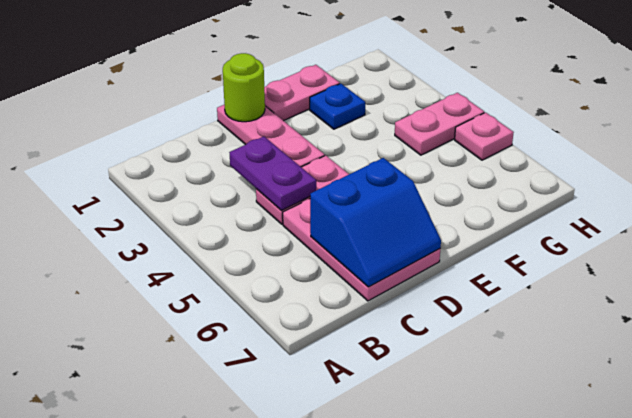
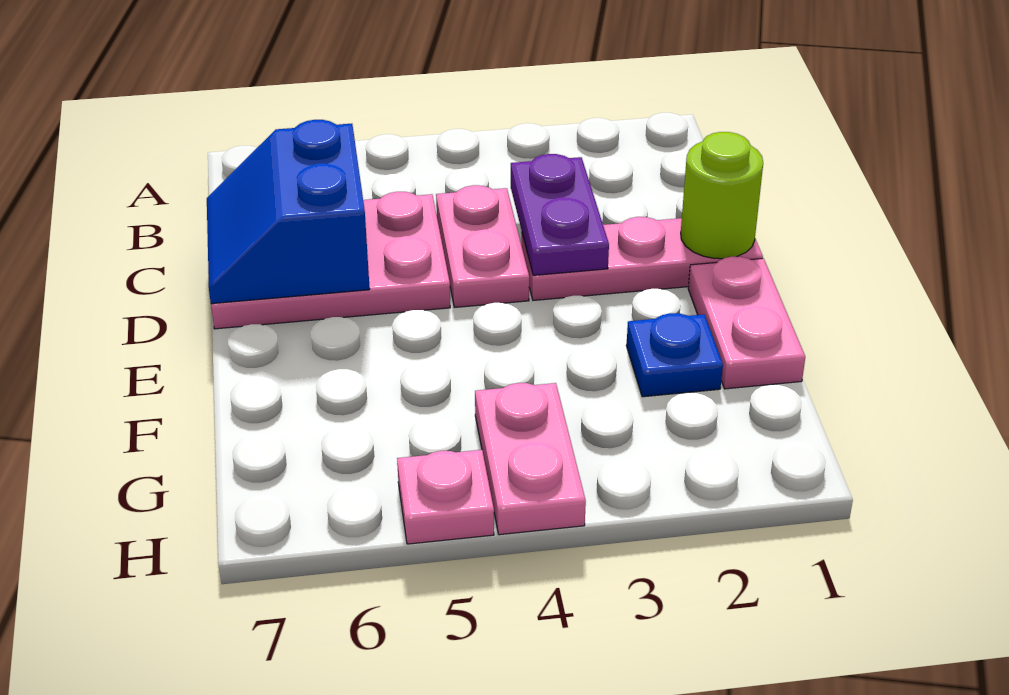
purple 1x2 plate [229,137,316,210] -> purple 1x2 plate turned to [511,154,609,275]

